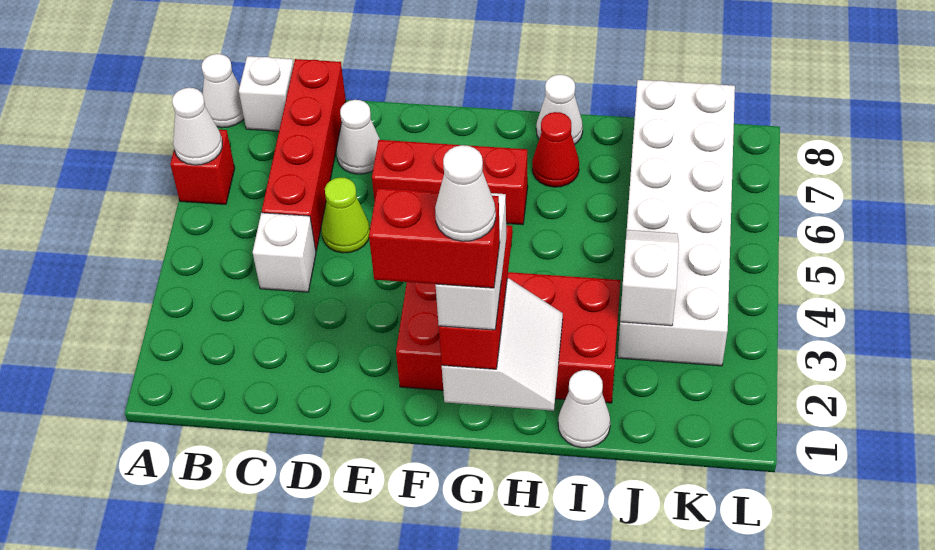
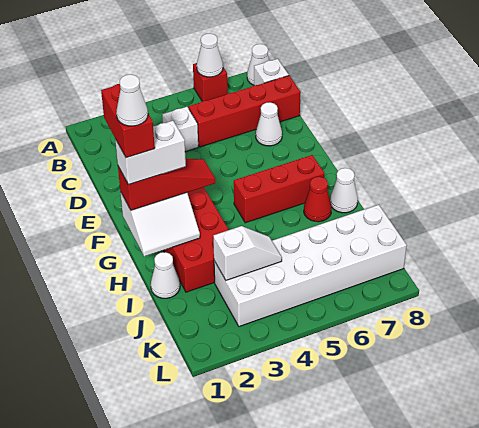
lime 1x1 cone [322,177,370,253] -> none
red 1x3 brick [372,140,528,225] -> red 1x3 brick turned to [234,155,325,223]

